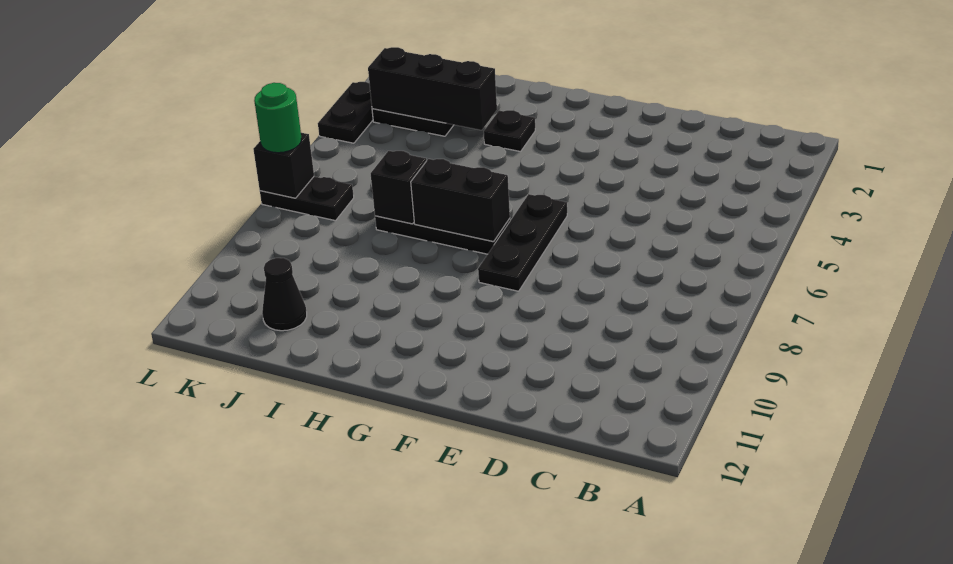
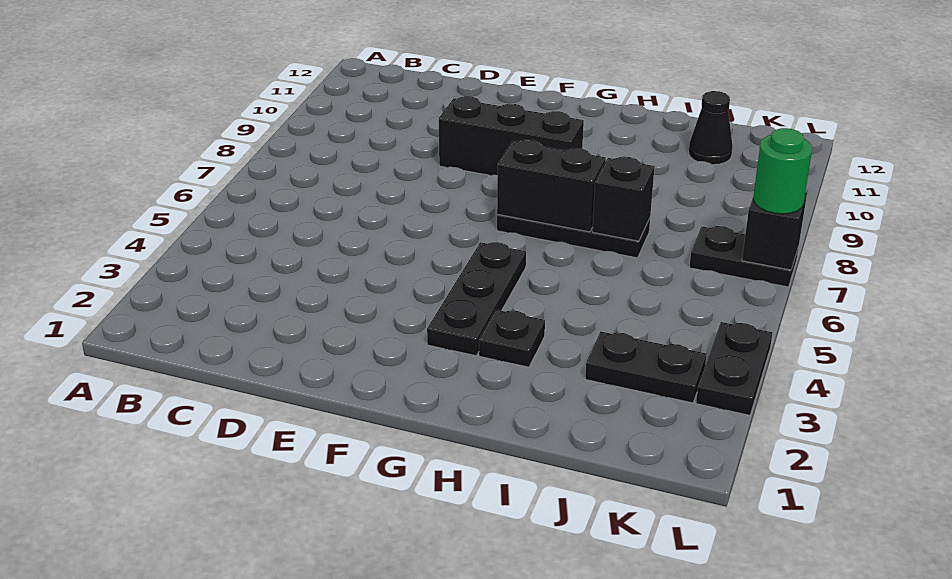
black 1x3 plate [478,194,567,291] -> black 1x3 plate moved to [427,242,526,356]
black 1x3 brick [368,47,497,130] -> black 1x3 brick moved to [439,96,584,175]

